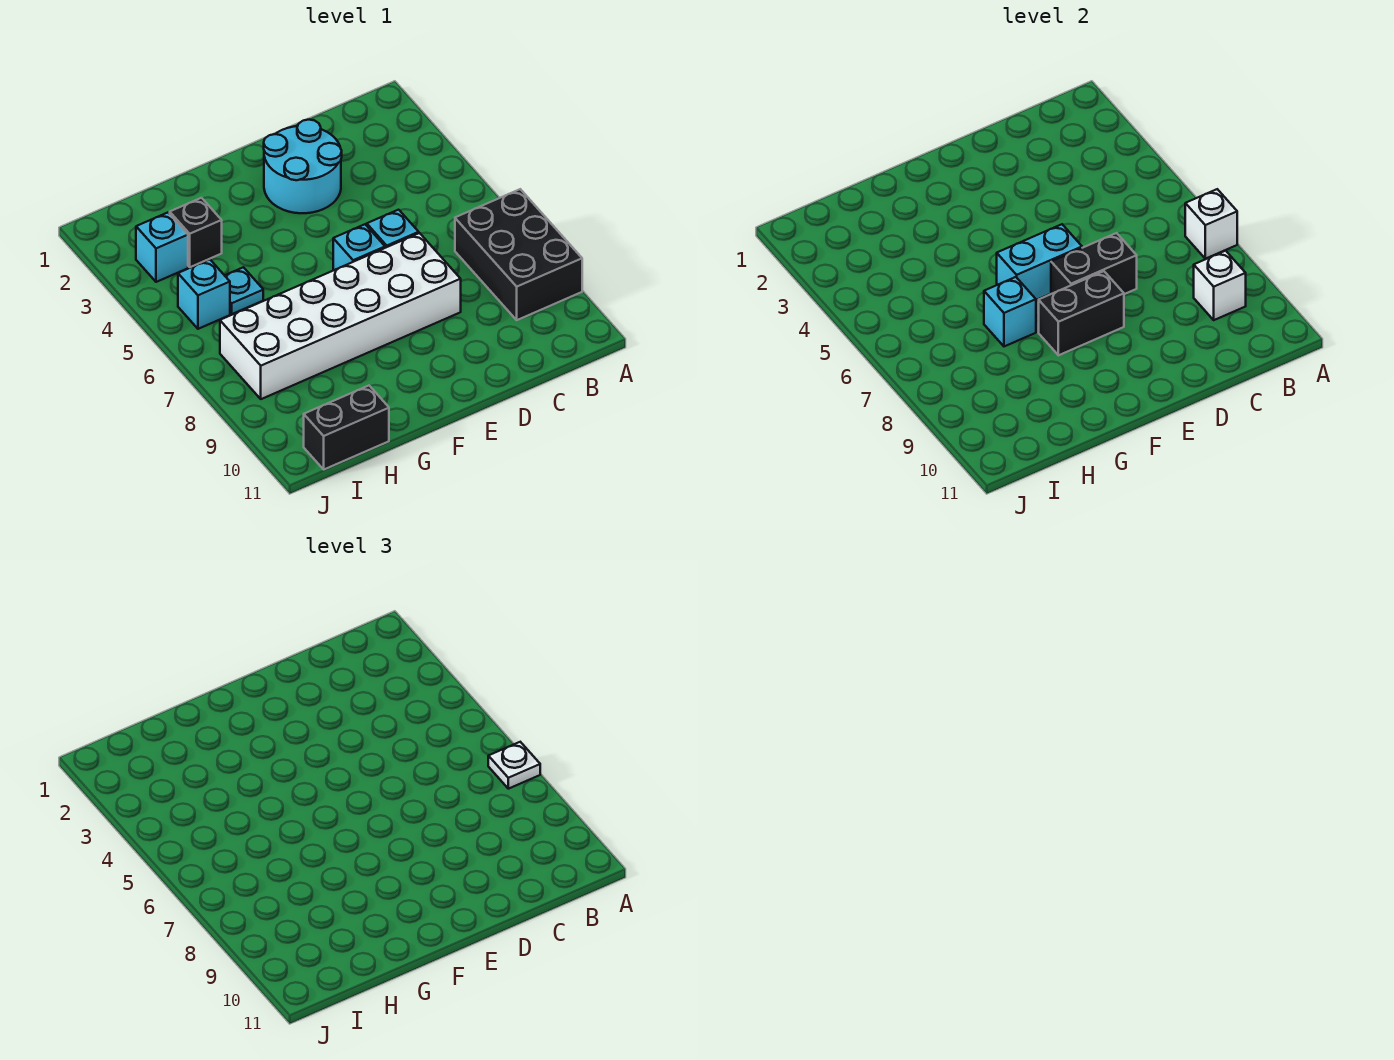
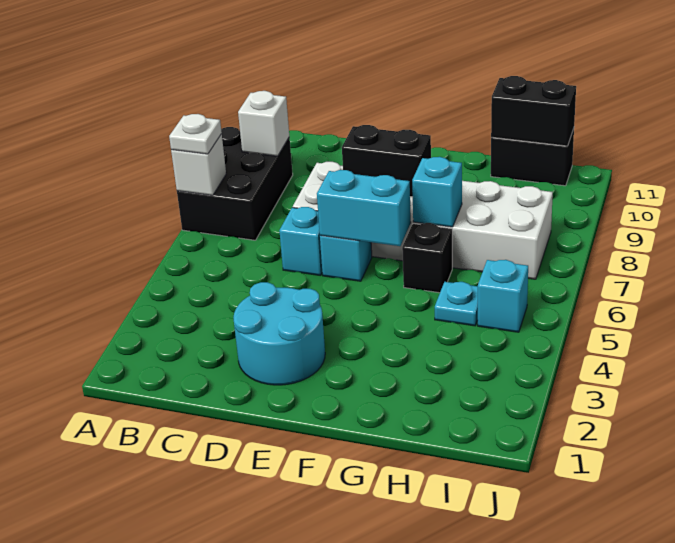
black 1x2 brick [1051,233,1137,294] -> black 1x2 brick moved to [491,76,576,146]
black 1x1 brick [170,198,222,267] -> black 1x1 brick moved to [402,223,452,293]
cyan 1x1 brick [136,213,188,282] -> none

